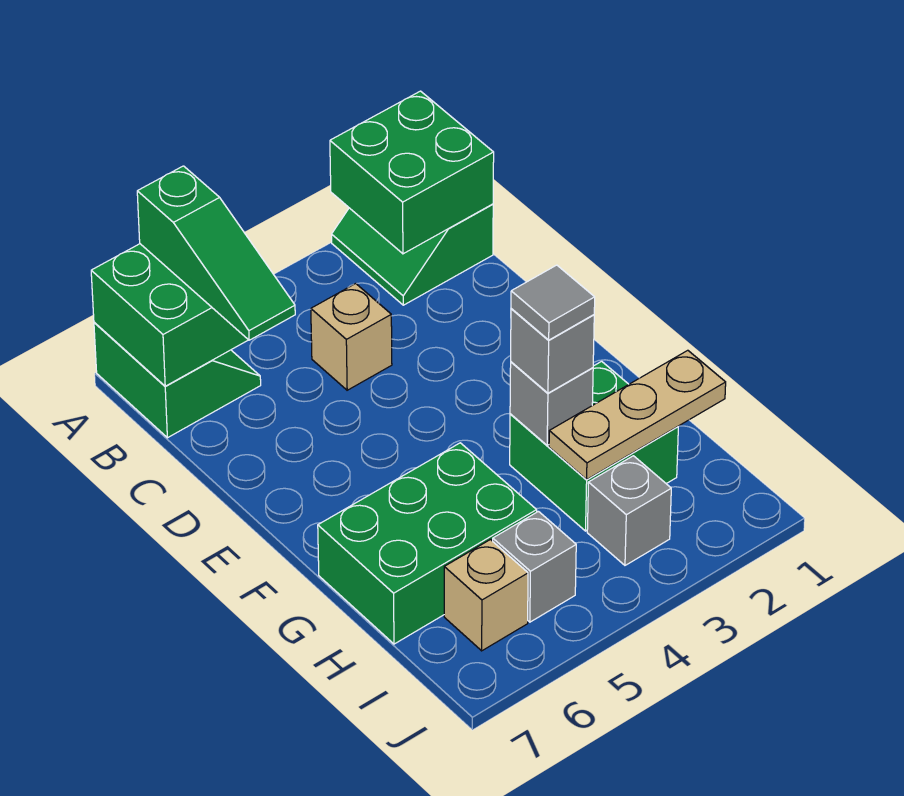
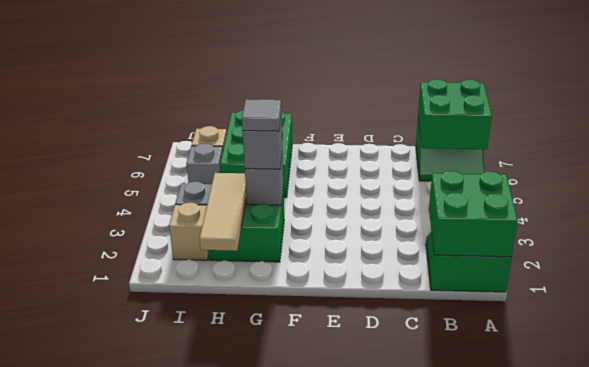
green 1x3 slope [137,166,295,340] -> none
tan 1x1 brick [311,284,392,390] -> tan 1x1 brick moved to [169,202,209,260]
tan 1x3 plate [549,350,726,479] -> tan 1x3 tile [200,173,246,251]

